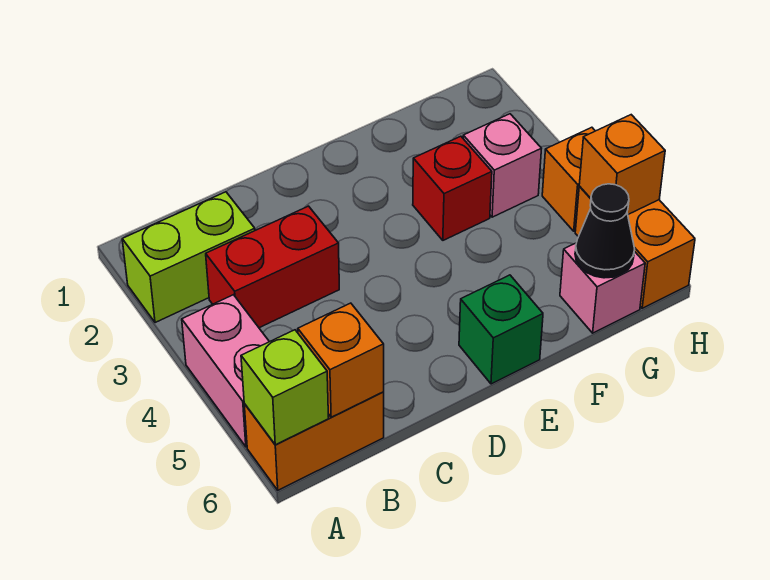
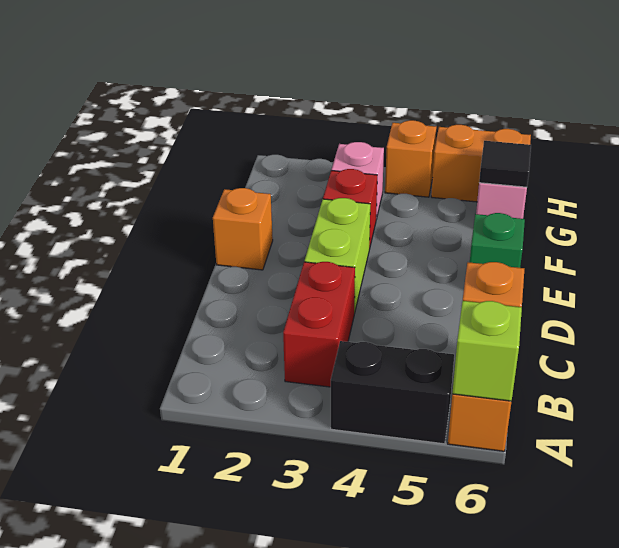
lime 1x2 brick [122,192,255,323] -> lime 1x2 brick moved to [305,198,370,314]
pink 1x2 brick [182,295,269,447] -> black 1x2 brick [331,341,454,444]
black 1x1 cone [575,184,635,278] -> black 1x1 tile [479,141,531,187]
orange 1x1 brick [579,115,665,214] -> orange 1x1 brick moved to [213,188,273,270]

